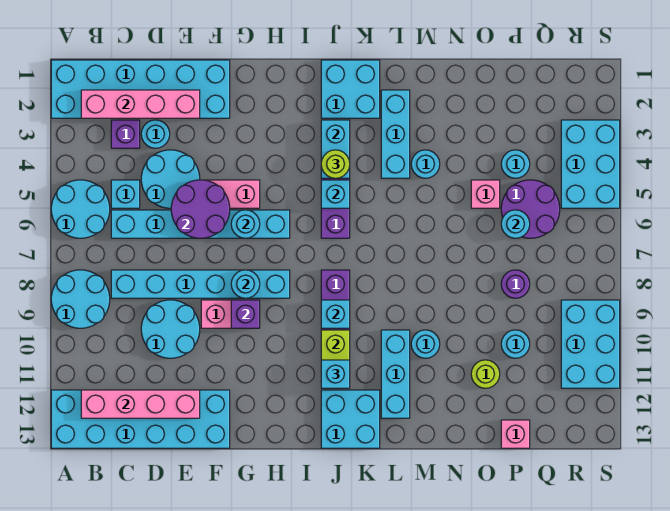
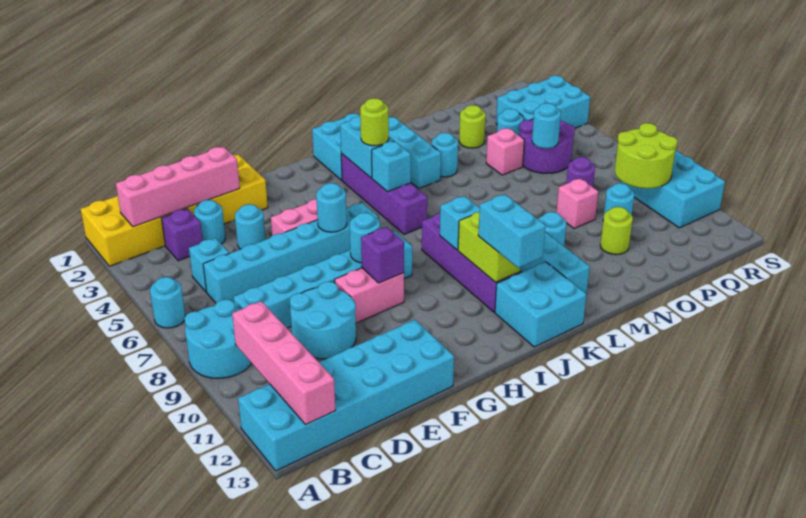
cyan 2x6 brick [51,60,230,118] -> yellow 2x6 brick [81,154,268,266]
cyan 2x2 round brick [51,180,110,238] -> cyan 1x1 round brick [150,277,185,328]
pink 1x4 brick [81,390,200,418] -> pink 1x4 brick turned to [232,301,335,425]
cyan 2x2 round brick [141,150,200,208] -> cyan 1x1 round brick [235,204,265,249]
purple 2x2 round brick [171,180,230,238] -> none
cyan 1x1 brick [321,360,350,388] -> cyan 1x2 brick [478,194,546,268]
none -> lime 1x1 round brick [459,105,486,148]
pink 1x1 brick [501,420,530,448] -> pink 1x1 brick moved to [556,179,598,229]
none -> lime 2x2 round brick [615,123,678,188]
cyan 2x3 brick [561,120,620,208] -> cyan 2x3 brick turned to [496,76,590,128]

